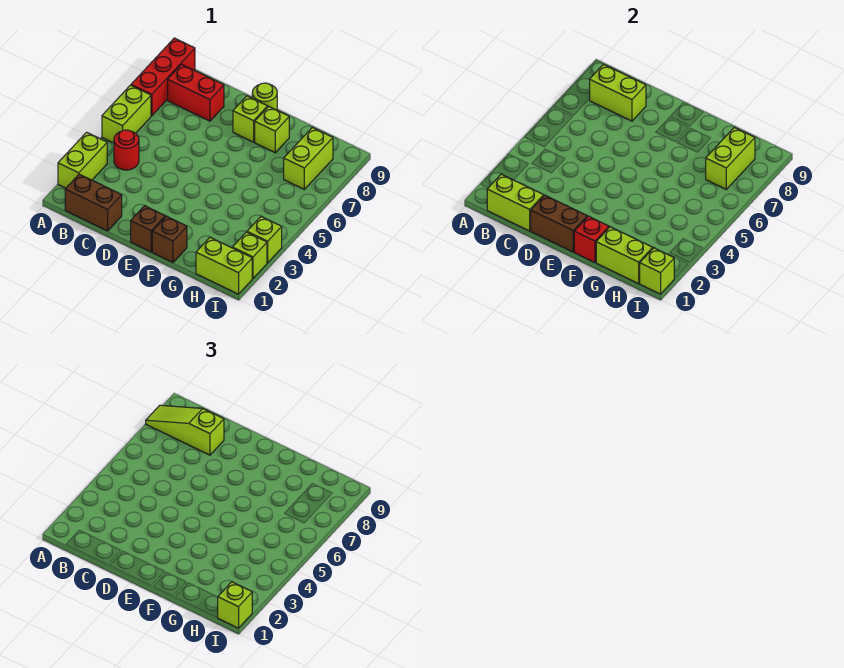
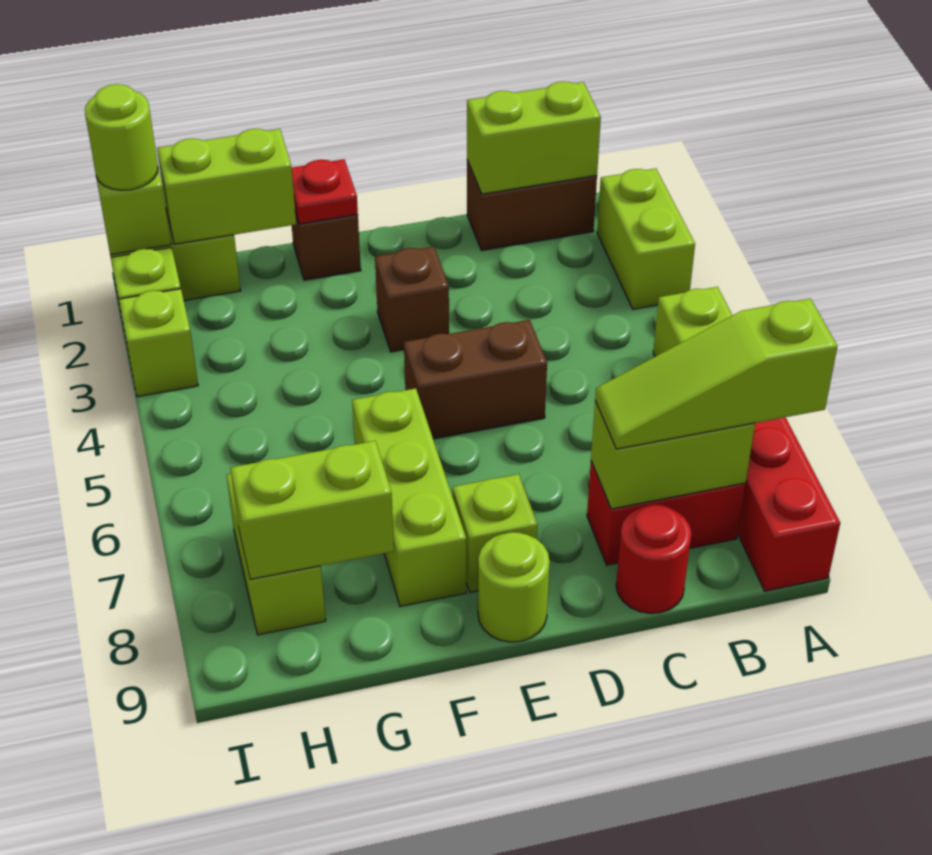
lime 1x3 slope [146,405,224,455] -> lime 1x3 slope turned to [595,299,838,449]
red 1x1 round brick [114,130,139,170] -> red 1x1 round brick moved to [616,504,691,613]
brown 1x2 brick [531,195,587,252] -> brown 1x2 brick moved to [404,320,547,439]
brown 1x1 brick [131,206,165,252] -> brown 1x1 brick moved to [375,247,449,352]
red 1x1 brick [574,216,609,262] -> red 1x1 plate [292,159,358,224]
lime 1x1 brick [255,106,289,153] -> lime 1x3 brick [352,388,466,606]
lime 1x2 brick [706,127,755,189] -> lime 1x2 brick turned to [231,441,394,579]
lime 1x1 brick [218,582,252,628] -> lime 1x1 round brick [85,84,158,190]

